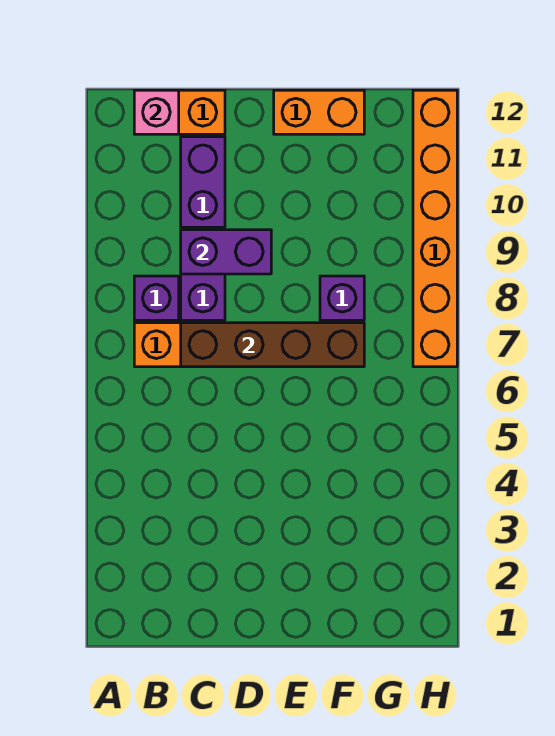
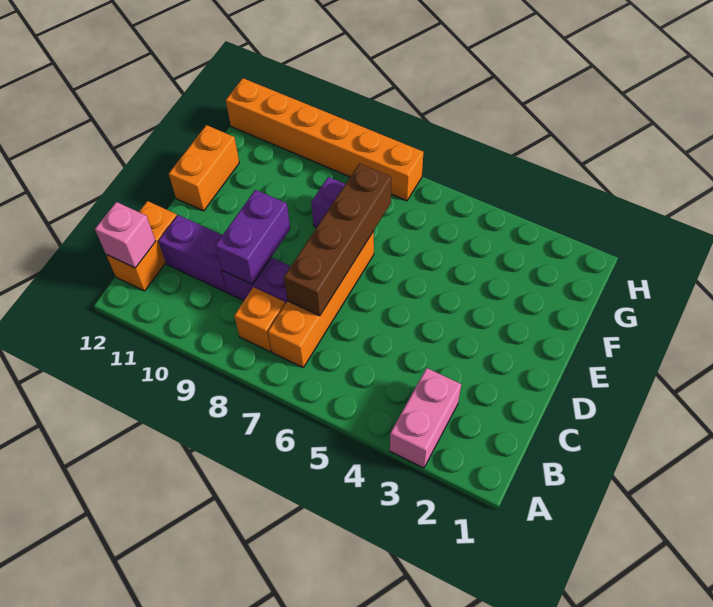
none -> pink 1x2 brick [390,368,461,468]
purple 1x1 brick [134,276,179,320] -> orange 1x1 brick [234,287,285,352]

